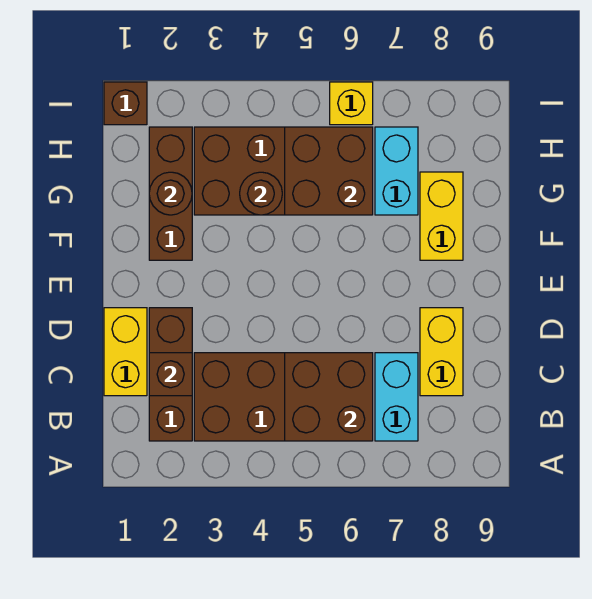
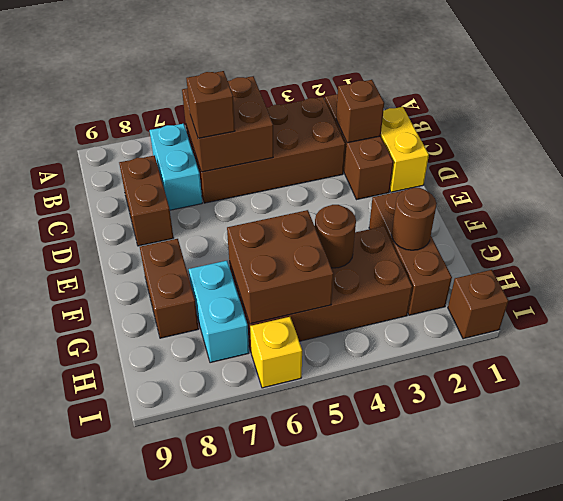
none -> brown 1x1 brick [186,71,235,139]
yellow 1x2 brick [420,308,463,396] -> brown 1x2 brick [119,155,174,246]
yellow 1x2 brick [420,172,463,260] -> brown 1x2 brick [140,239,199,338]

